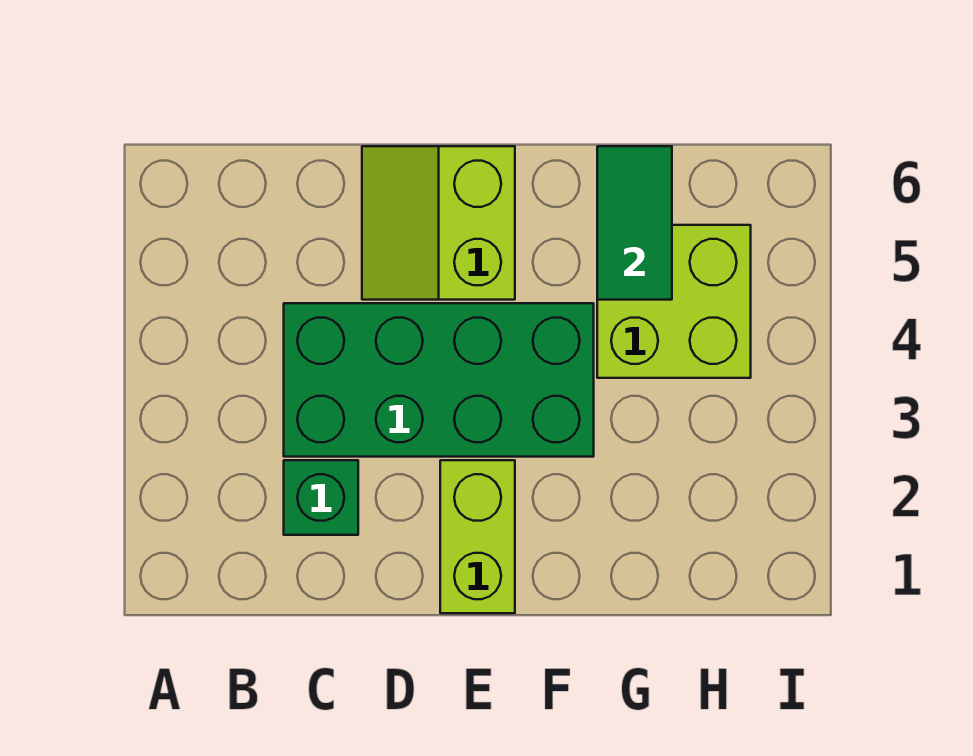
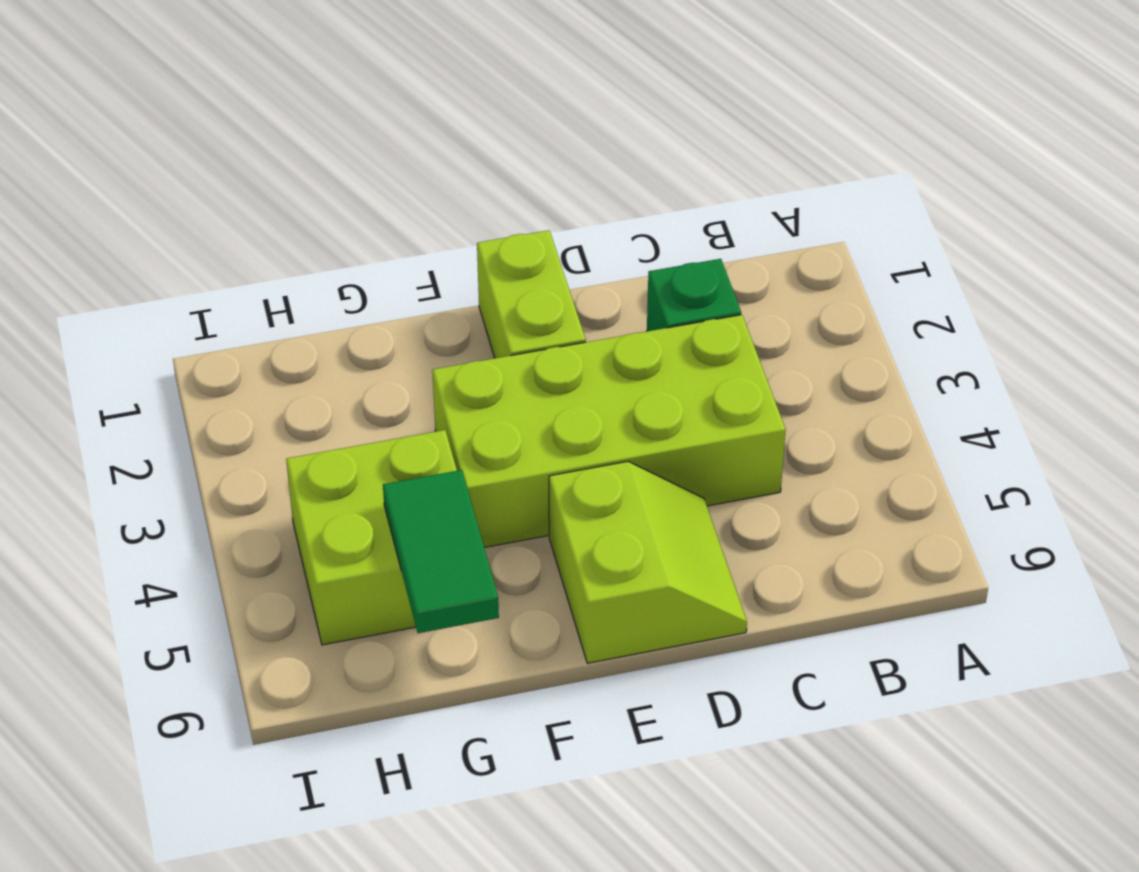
green 2x4 brick [284,303,594,457] -> lime 2x4 brick [432,315,786,548]

